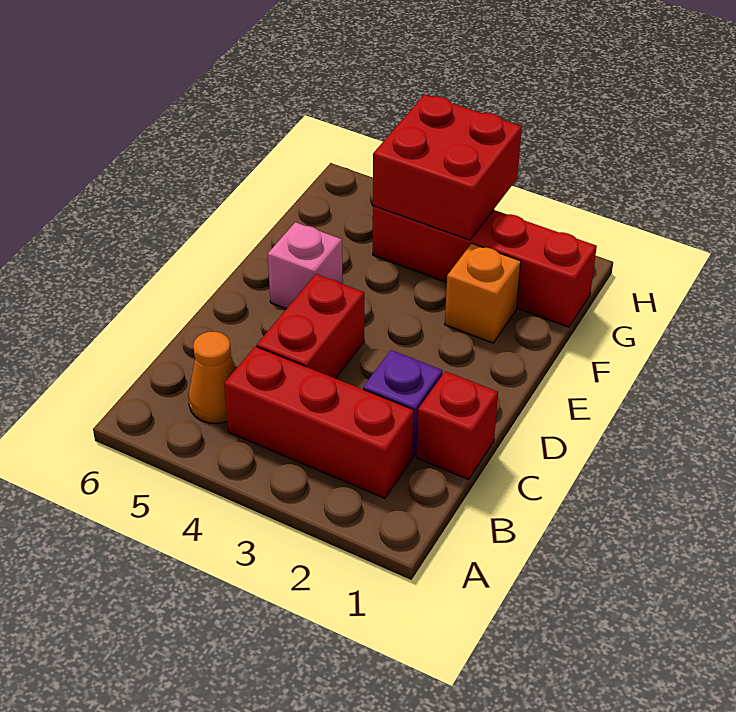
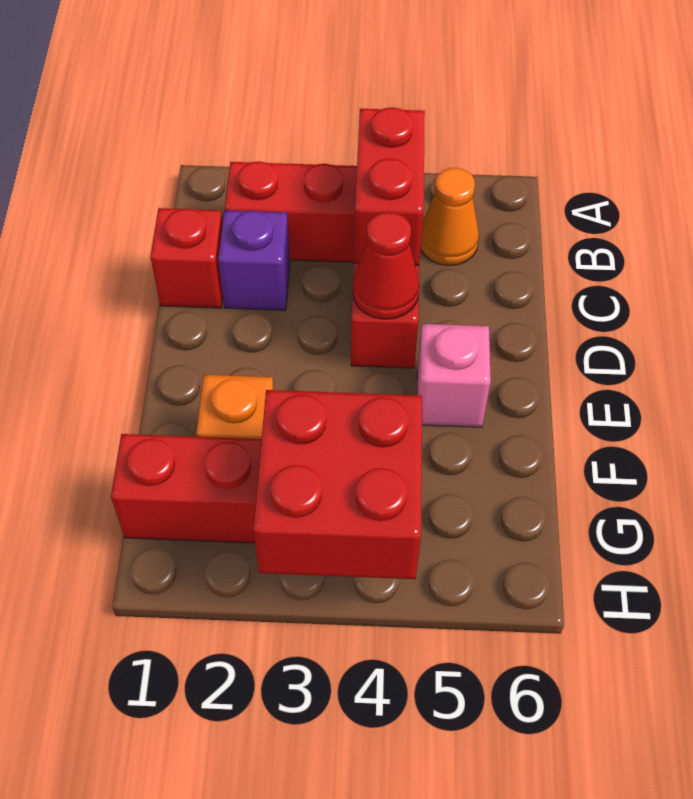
none -> red 1x2 brick [354,107,425,266]
none -> red 1x1 cone [353,212,420,319]

